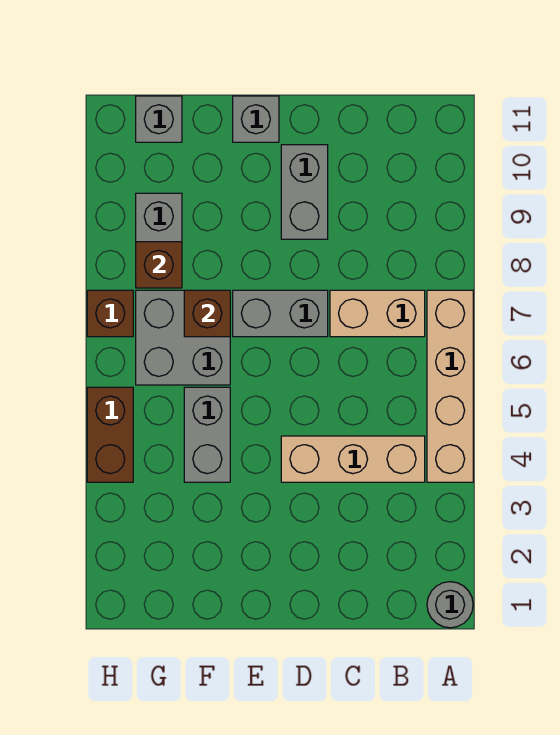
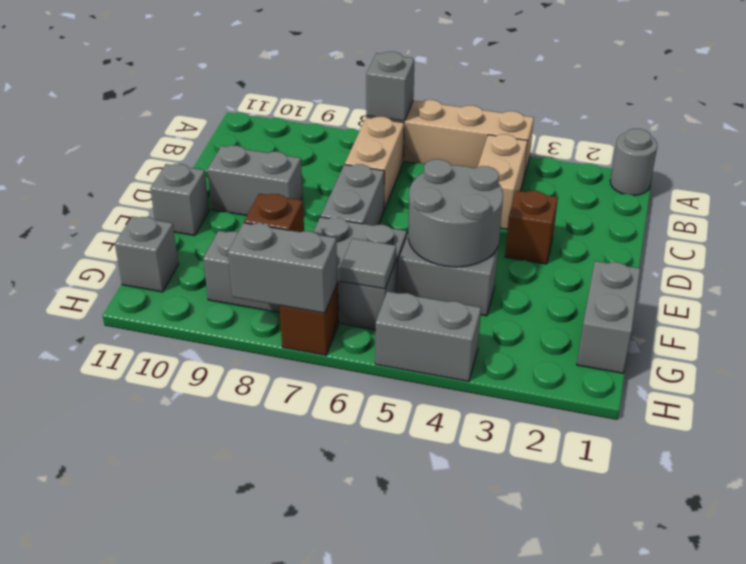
none -> grey 1x1 brick [366,52,414,121]
tan 1x3 brick [281,436,425,482] -> tan 1x2 brick [478,134,528,229]
none -> grey 2x2 round brick [408,159,503,267]
none -> grey 1x2 brick [577,261,640,373]
brown 1x1 brick [184,290,230,337] -> brown 1x1 brick moved to [505,191,558,264]
none -> grey 1x1 tile [340,238,396,289]
brown 1x2 brick [87,387,133,482] -> grey 1x2 brick [375,291,481,381]
none -> grey 1x2 brick [228,223,338,313]

